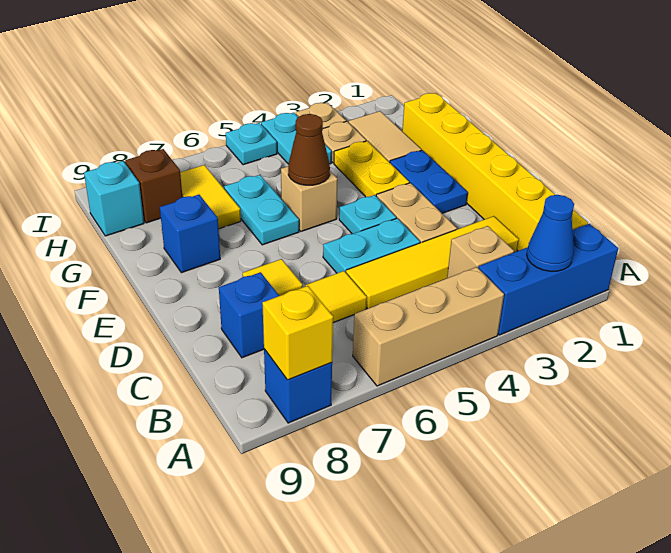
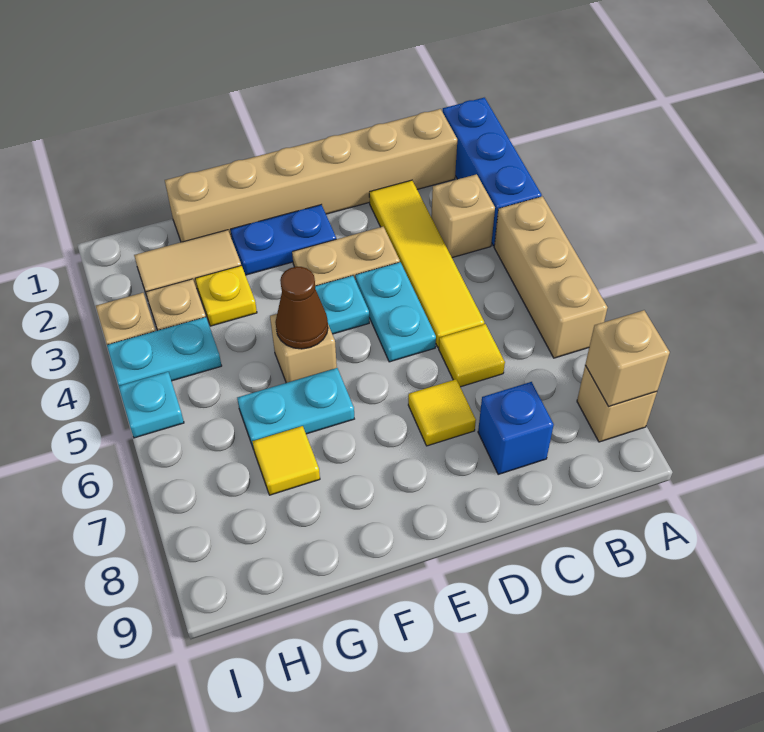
blue 1x1 cone [527,195,574,271] -> none
blue 1x1 brick [264,349,332,423] -> tan 1x1 brick [577,365,657,442]
yellow 1x1 brick [262,286,333,380] -> tan 1x1 brick [585,310,670,406]
yellow 1x6 brick [402,93,588,251] -> tan 1x6 brick [165,109,457,242]
yellow 1x2 plate [334,141,409,197] -> yellow 1x1 plate [195,265,257,326]
blue 1x1 brick [160,195,220,273] -> none
yellow 1x2 tile [180,165,241,229] -> yellow 1x1 tile [252,426,320,495]
brown 1x1 brick [125,149,182,223] -> none
cyan 1x1 brick [84,161,144,236] -> none

